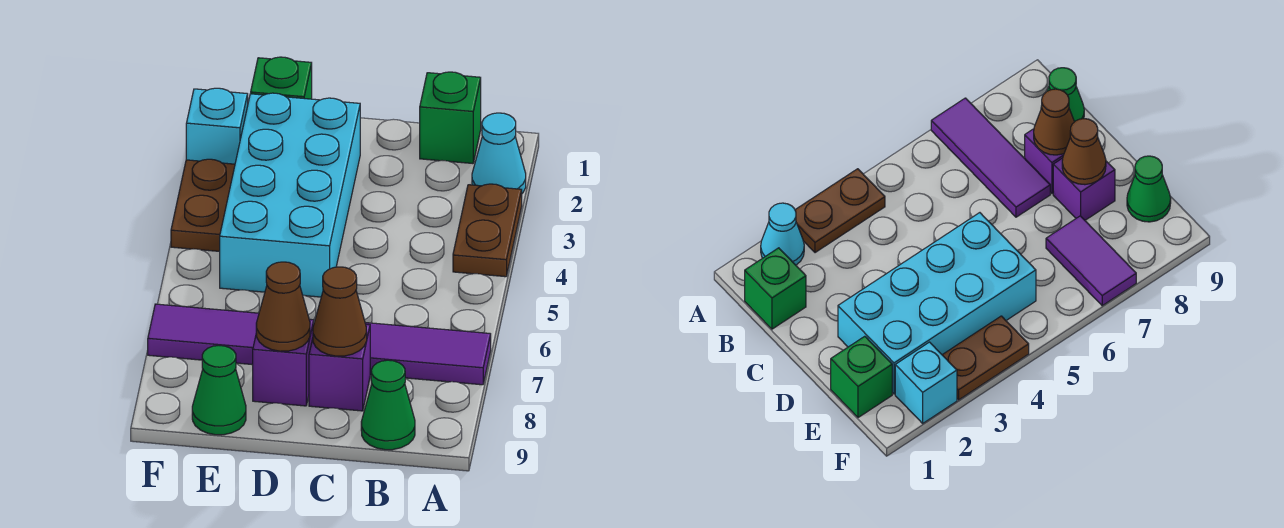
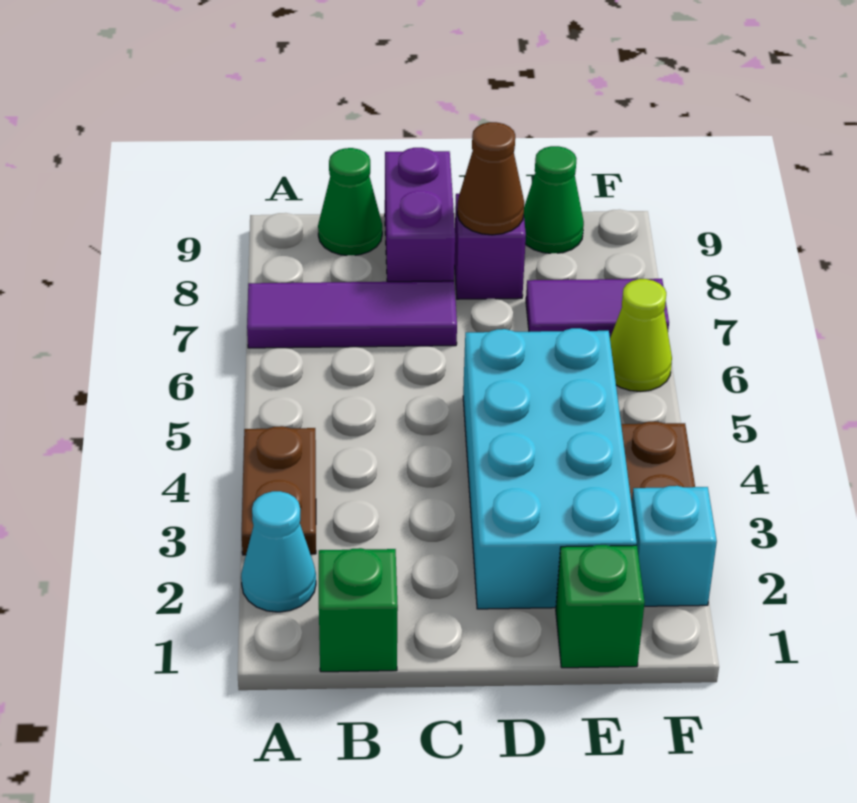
purple 1x1 brick [309,324,370,411] -> purple 1x2 brick [385,148,455,282]
brown 1x1 cone [313,267,367,356] -> none
none -> lime 1x1 cone [610,279,672,392]

